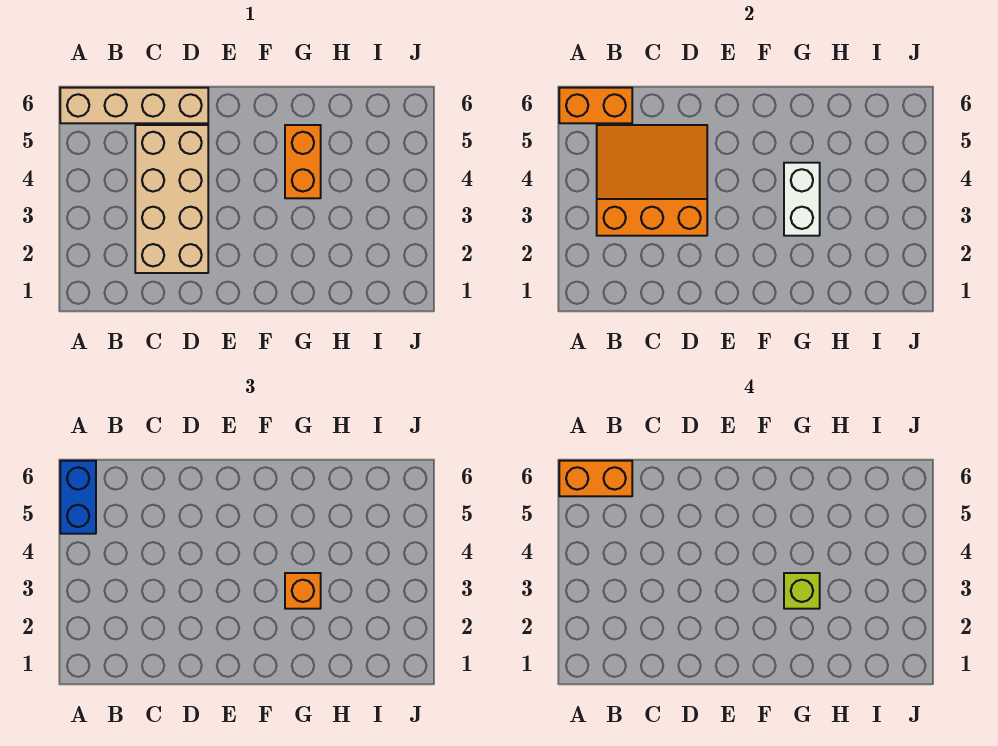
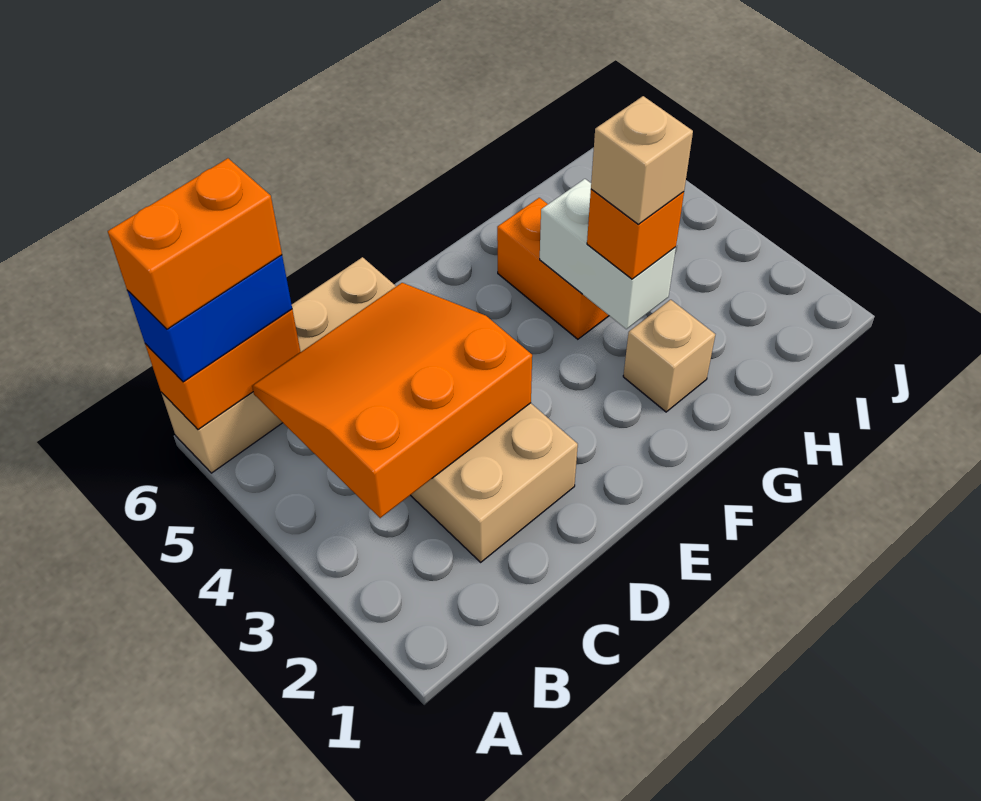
blue 1x2 brick [60,461,96,534] -> blue 1x2 brick turned to [127,255,292,382]
none -> tan 1x1 brick [623,300,715,412]
lime 1x1 brick [784,573,820,609] -> tan 1x1 brick [591,96,693,224]

